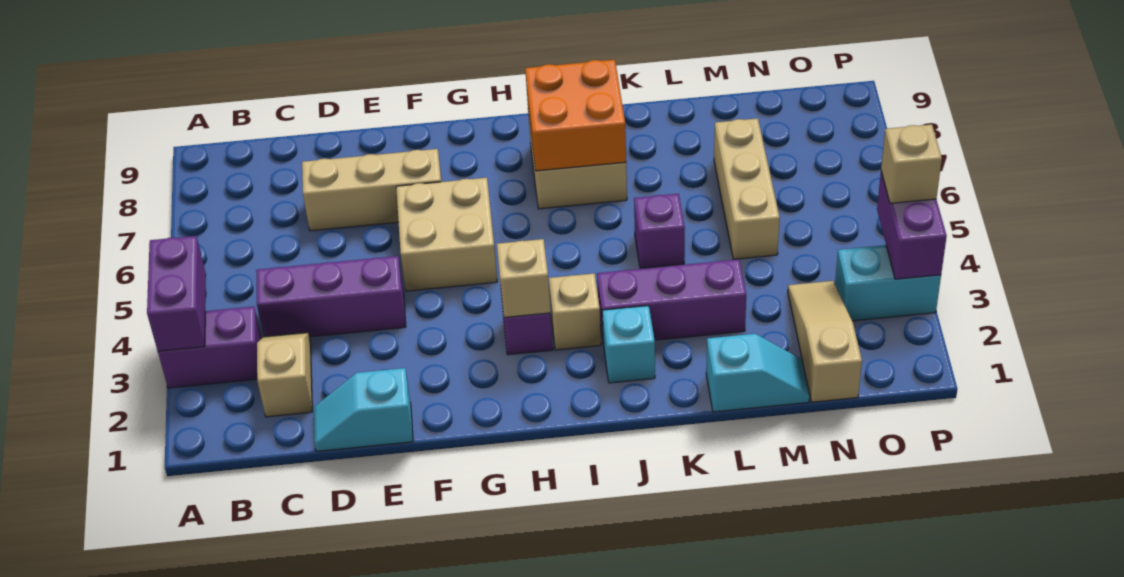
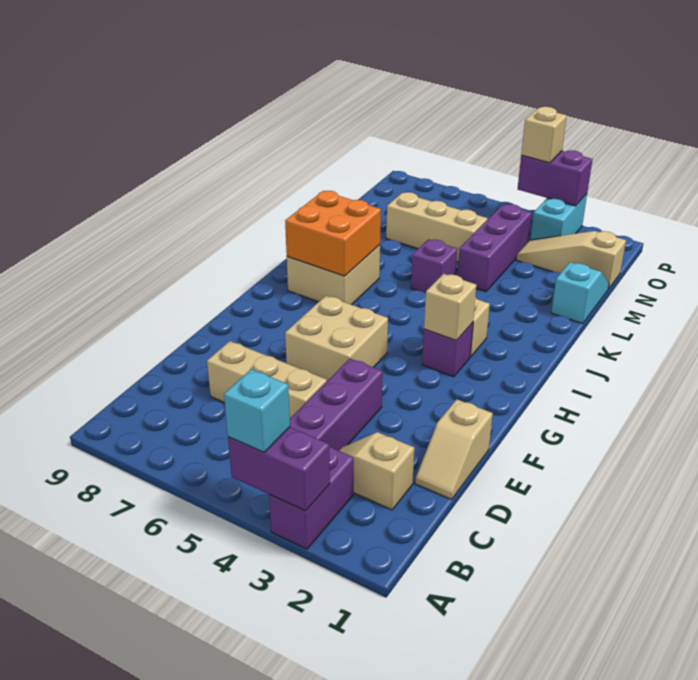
cyan 1x2 slope [314,368,413,451] -> tan 1x2 slope [415,399,493,499]
tan 1x3 brick [302,149,442,231] -> tan 1x3 brick turned to [207,341,327,418]
cyan 1x1 brick [602,306,655,383] -> cyan 1x1 brick moved to [224,369,290,452]
purple 1x3 brick [597,259,746,345] -> purple 1x3 brick moved to [458,204,532,292]

